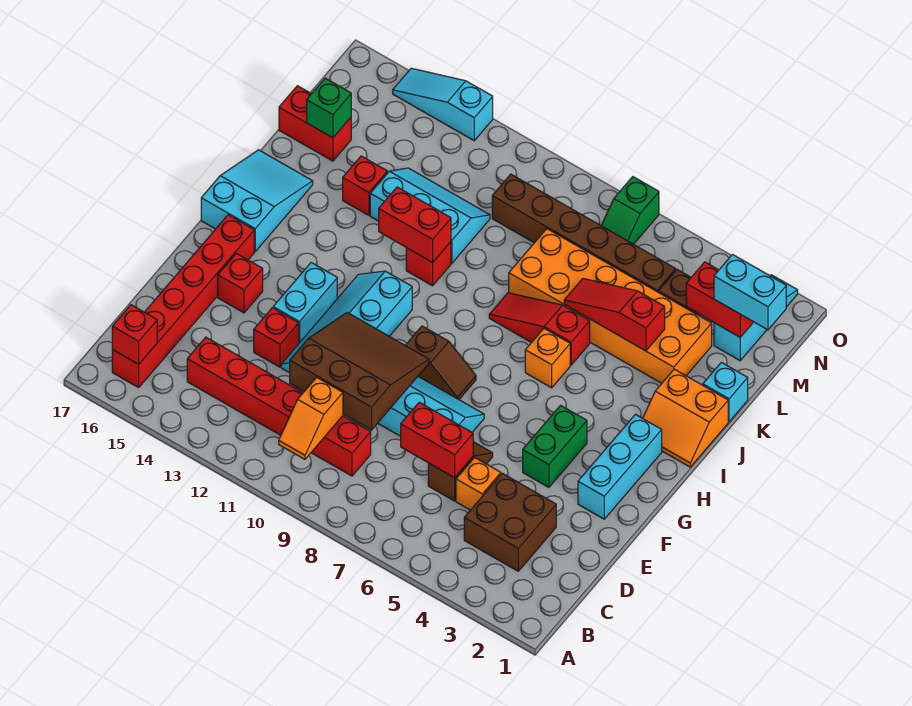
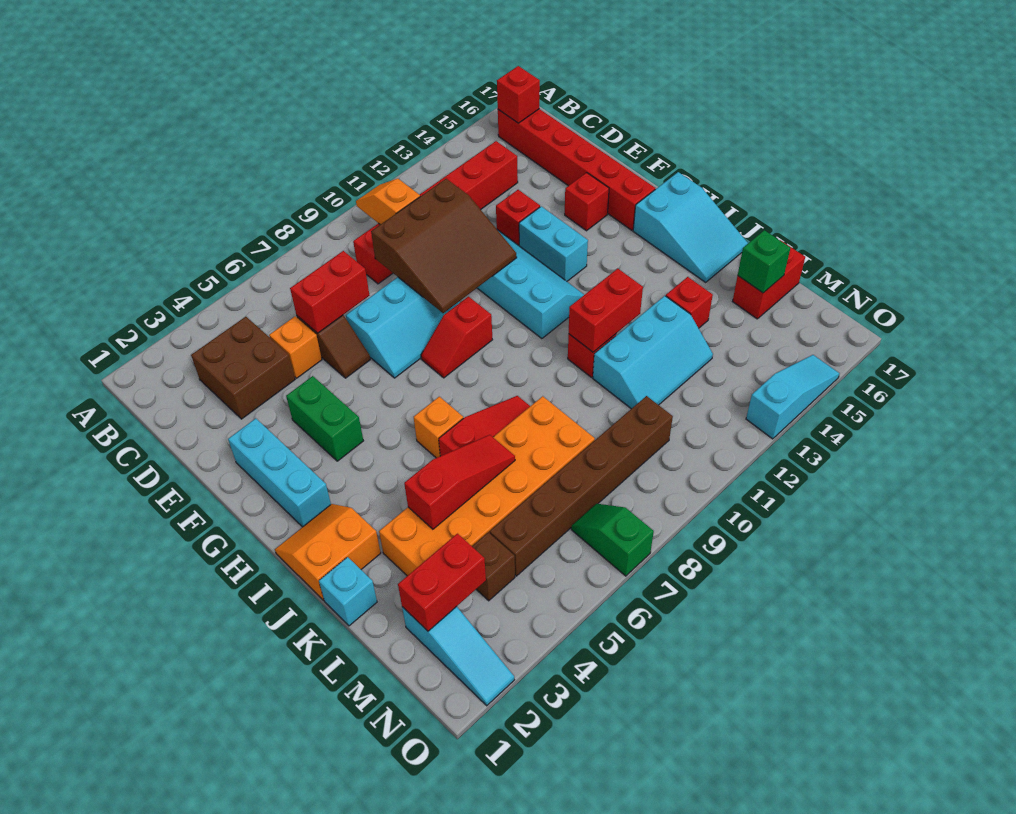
brown 1x2 slope [405,326,476,399] -> red 1x2 slope [421,297,492,378]
cyan 1x2 brick [714,255,786,330] -> none

